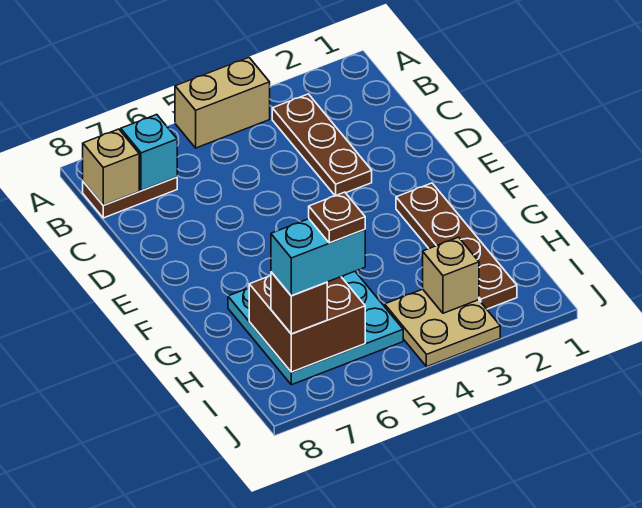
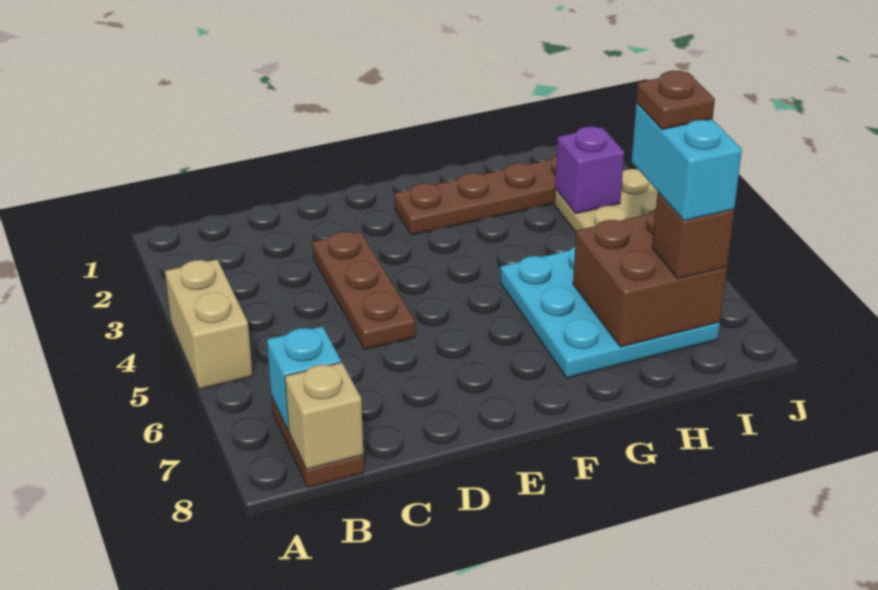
brown 1x3 plate [272,94,372,196] -> brown 1x3 plate turned to [313,231,415,349]
tan 1x1 brick [423,237,479,313] -> purple 1x1 brick [555,126,624,214]

